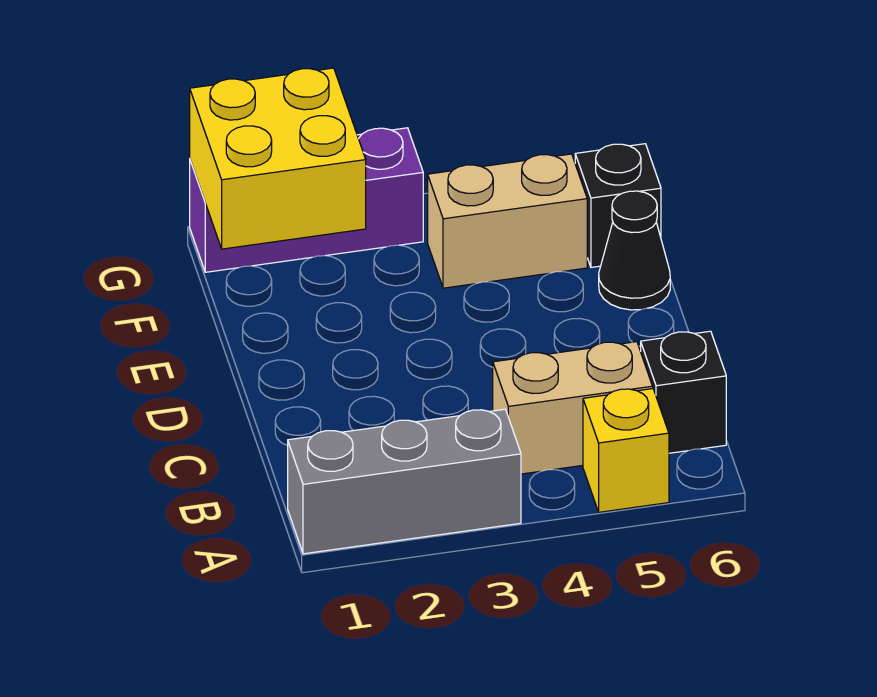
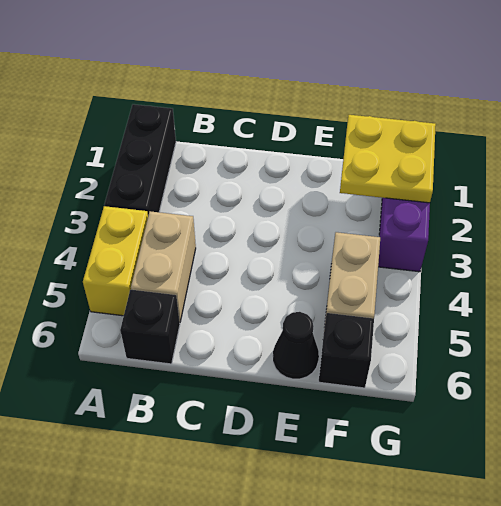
grey 1x3 brick [288,409,521,554] -> black 1x3 brick [104,104,176,215]
yellow 1x1 brick [583,389,669,512] -> yellow 1x2 brick [83,206,148,316]
yellow 2x2 brick [190,68,366,249] -> yellow 2x2 plate [340,115,436,203]

